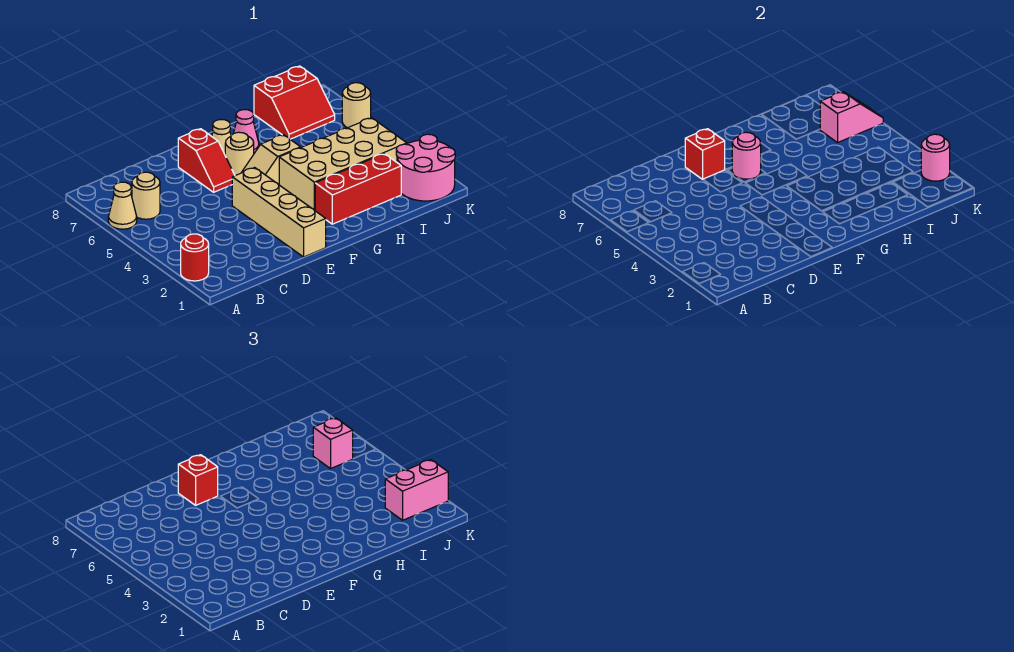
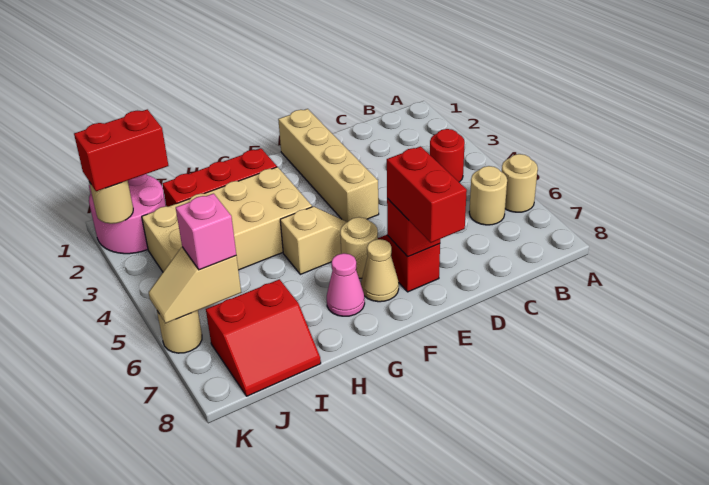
red 1x1 round brick [181,234,209,281] -> red 1x1 round brick moved to [430,129,465,182]
tan 1x1 cone [108,182,137,229] -> tan 1x1 round brick [502,154,538,212]
red 1x1 brick [178,455,218,505] -> red 1x2 brick [387,146,467,243]
pink 1x1 round brick [732,132,761,179] -> none
red 2x2 slope [254,66,335,139] -> red 2x2 slope turned to [206,279,321,396]
pink 1x2 brick [385,460,448,520] -> red 1x2 brick [74,109,168,191]
pink 1x2 slope [820,92,883,143] -> tan 1x2 slope [149,247,241,323]
pink 1x1 round brick [921,134,950,181] -> tan 1x1 round brick [89,181,133,224]

